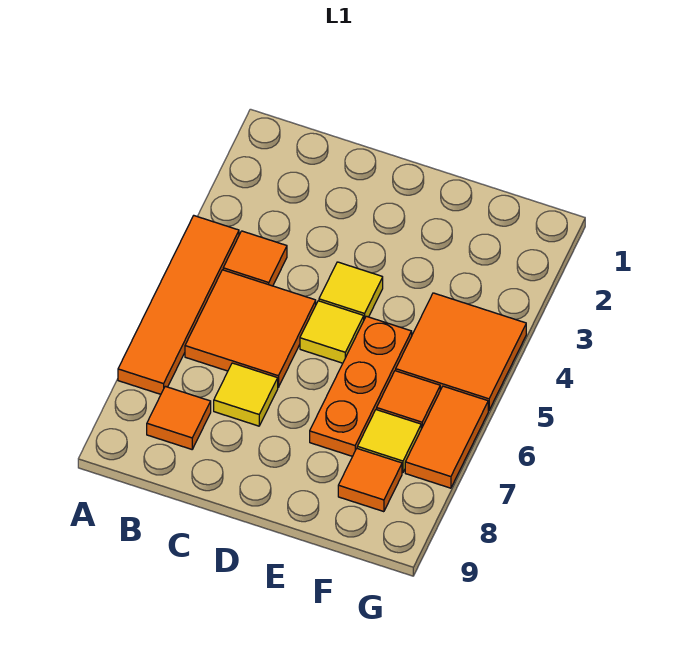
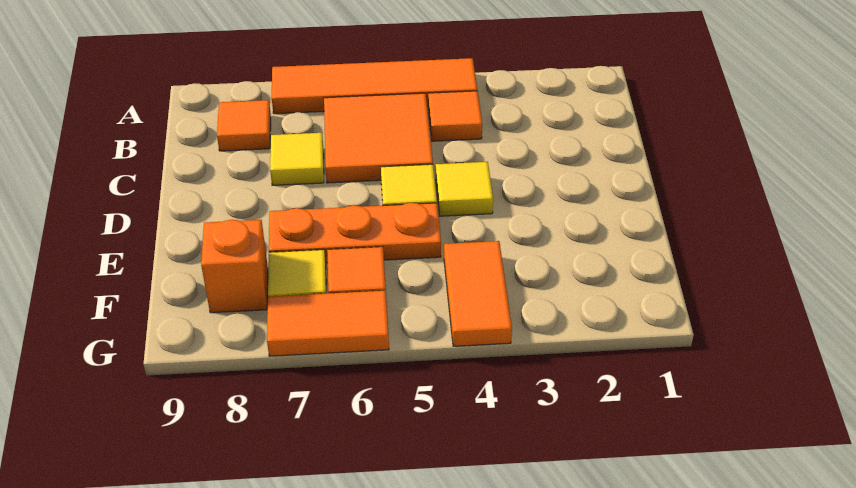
orange 2x2 tile [396,293,526,410] -> orange 1x2 tile [444,241,512,346]
orange 1x1 tile [338,449,402,512] -> orange 1x1 brick [201,220,268,313]

